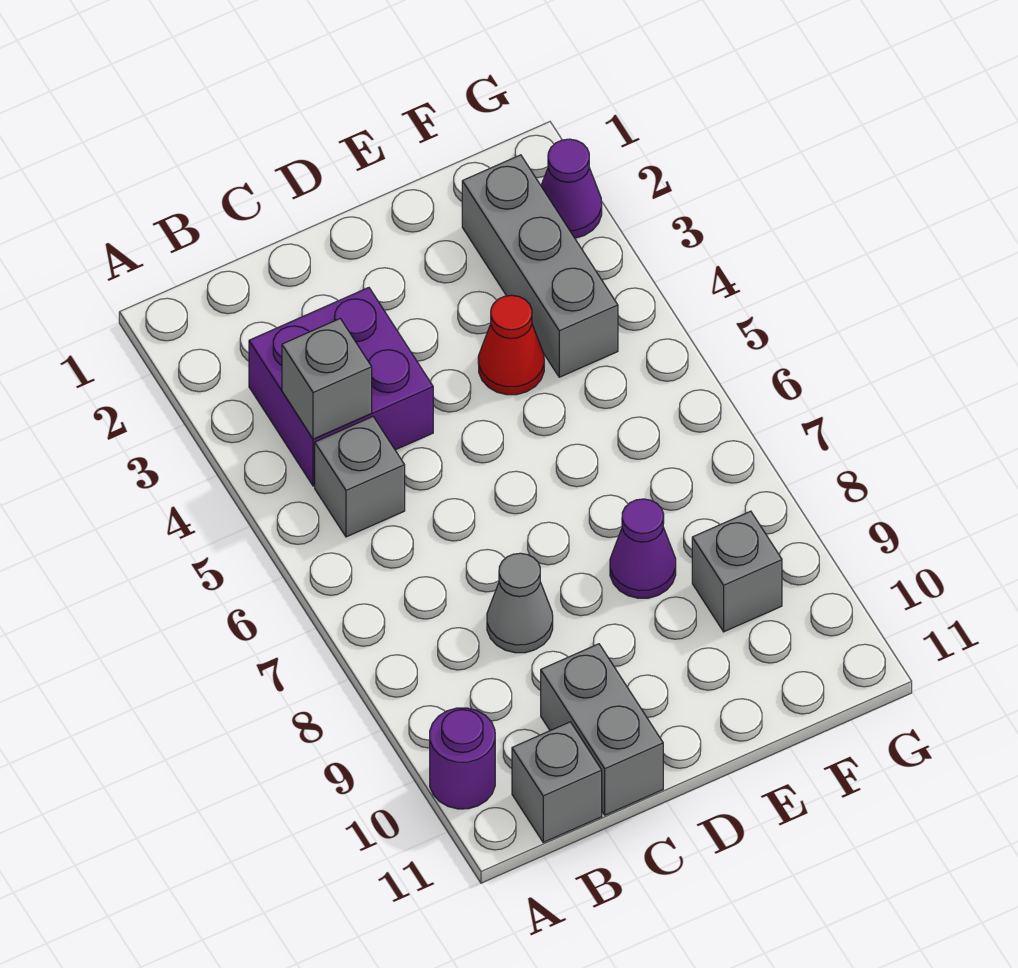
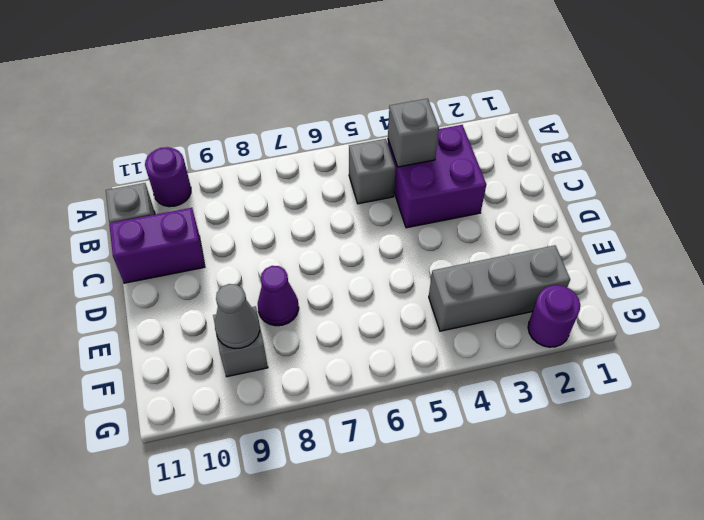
grey 1x1 cone [487,553,553,653] -> grey 1x1 cone moved to [215,284,260,349]
grey 1x2 brick [541,644,663,815] -> purple 1x2 brick [109,208,205,283]
red 1x1 cone [478,295,544,395] -> none
purple 1x1 cone [541,139,602,238] -> purple 1x1 round brick [528,285,580,347]

